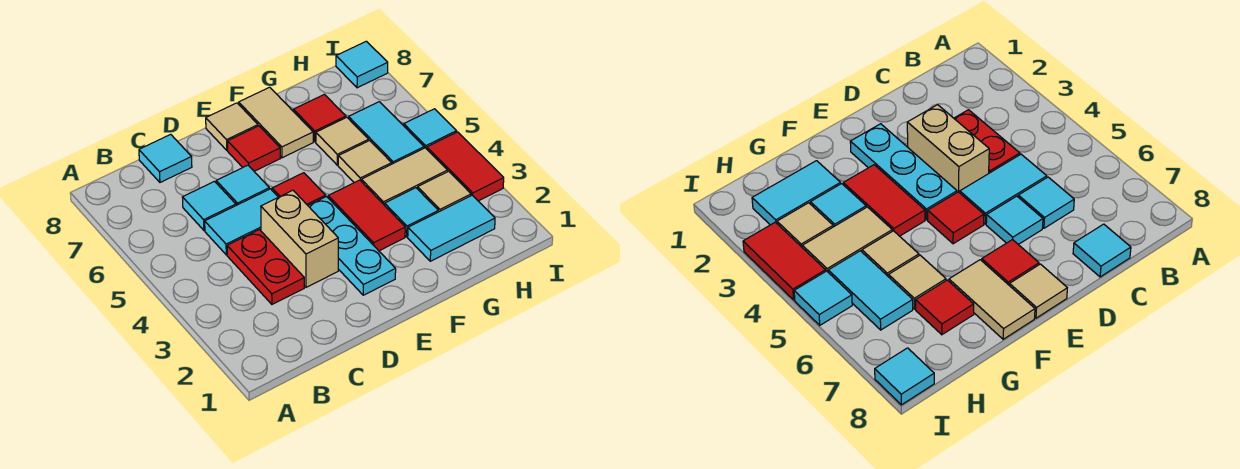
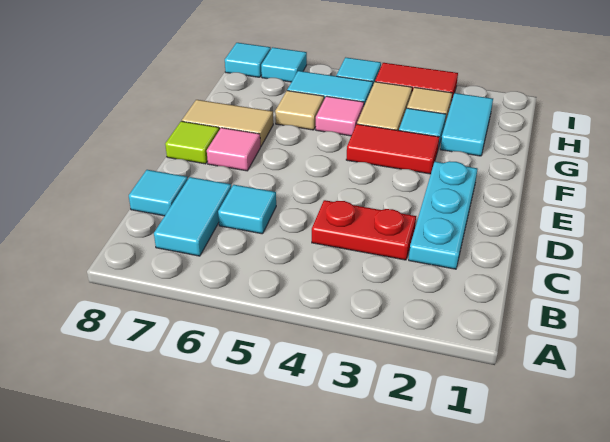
cyan 1x2 tile [205,189,278,255] -> cyan 1x2 tile moved to [154,177,231,256]
tan 1x2 brick [261,190,338,287] -> none
cyan 1x1 tile [216,165,269,205] -> cyan 1x1 tile moved to [261,47,307,82]
cyan 1x3 plate [308,197,396,295] -> cyan 1x3 plate turned to [409,161,477,269]
red 1x1 tile [272,173,326,205] -> none
red 1x1 tile [228,126,280,171] -> pink 1x1 tile [207,128,261,171]
tan 1x1 tile [206,103,258,150] -> lime 1x1 tile [165,121,219,164]
tan 1x1 tile [338,141,392,183] -> pink 1x1 tile [316,96,364,136]
red 1x1 tile [293,94,346,142] -> none

